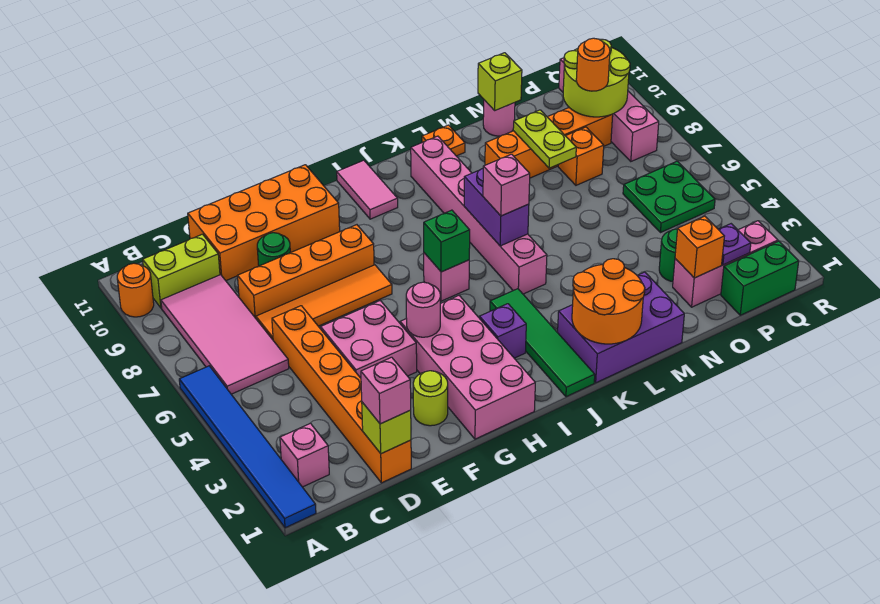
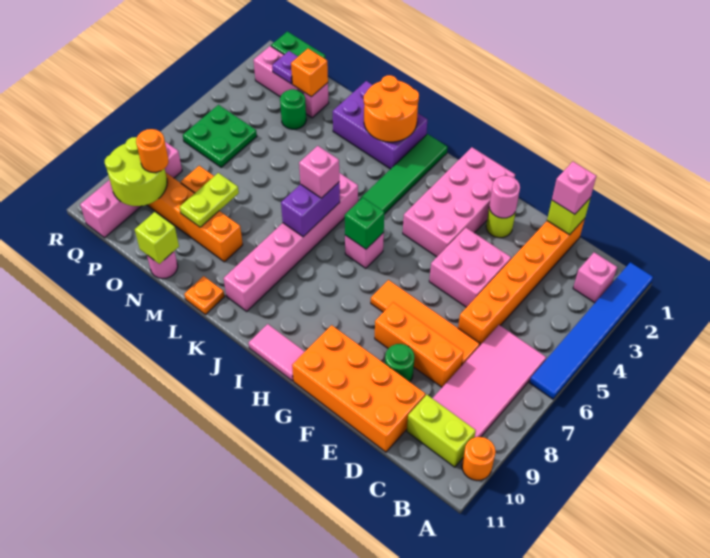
orange 1x4 brick [238,225,374,318] -> orange 1x3 brick [375,302,464,387]
pink 1x1 round brick [406,282,440,337] -> pink 1x1 round brick moved to [489,176,520,218]
purple 1x1 brick [479,304,526,358] -> none
pink 1x2 tile [337,160,398,219] -> pink 1x2 tile turned to [249,324,305,381]

